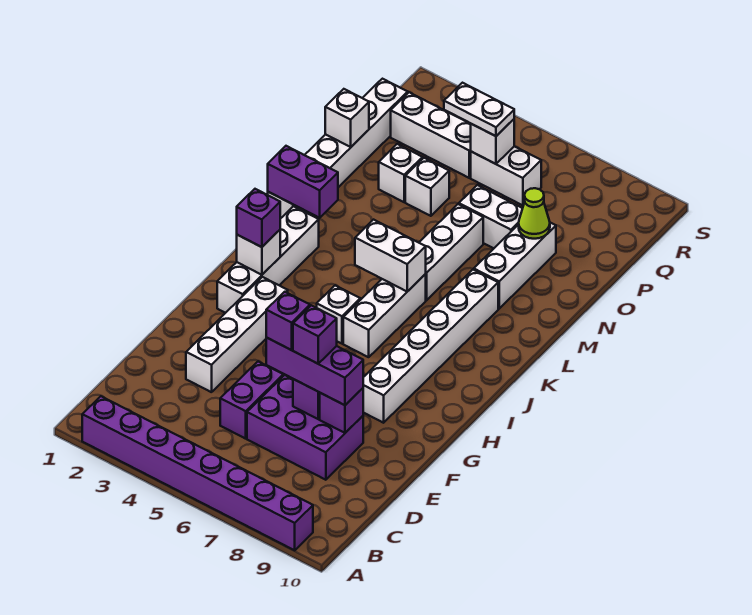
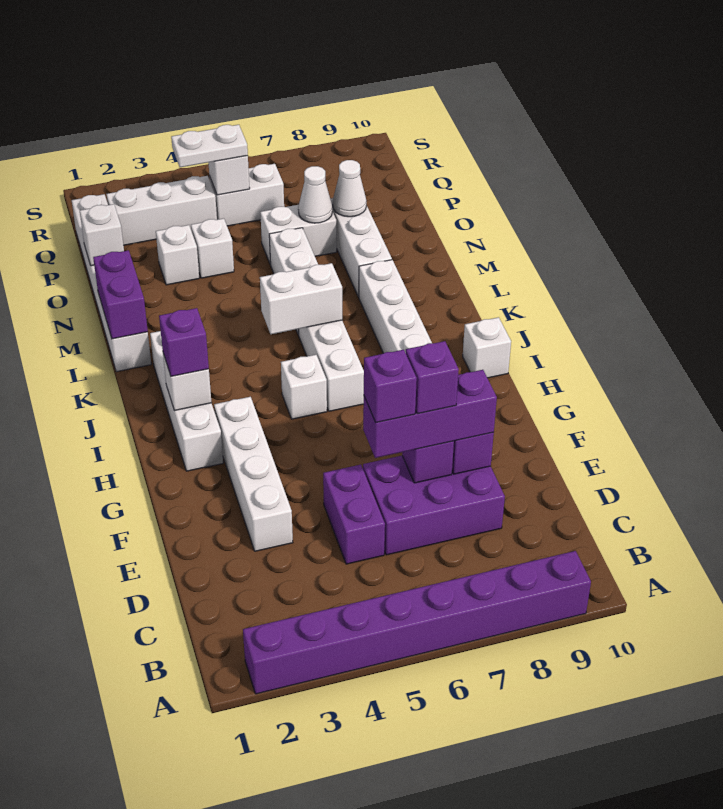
none -> white 1x1 brick [463,317,511,378]
purple 1x2 brick [268,146,338,218] -> purple 1x2 brick turned to [93,250,148,339]
none -> white 1x1 cone [298,166,332,223]
lime 1x1 cone [519,188,550,239] -> white 1x1 cone [333,160,366,217]

